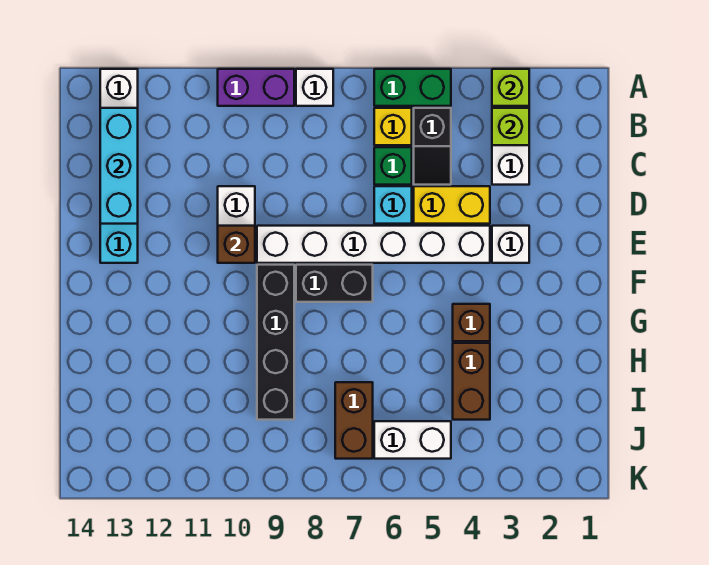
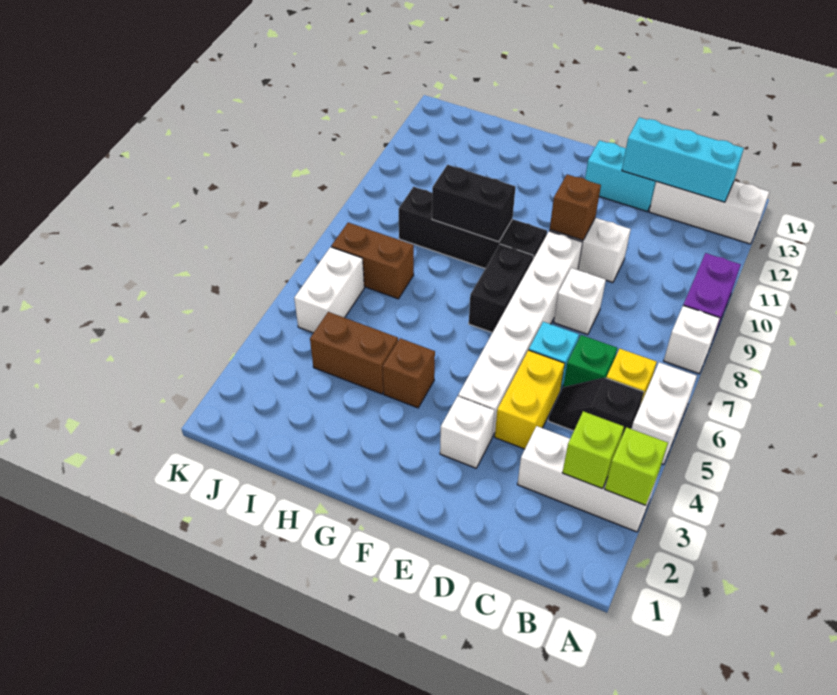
green 1x2 brick [374,69,451,106] -> white 1x2 brick [632,362,697,465]
none -> white 1x1 brick [554,268,606,335]
none -> black 1x2 brick [432,165,515,242]

